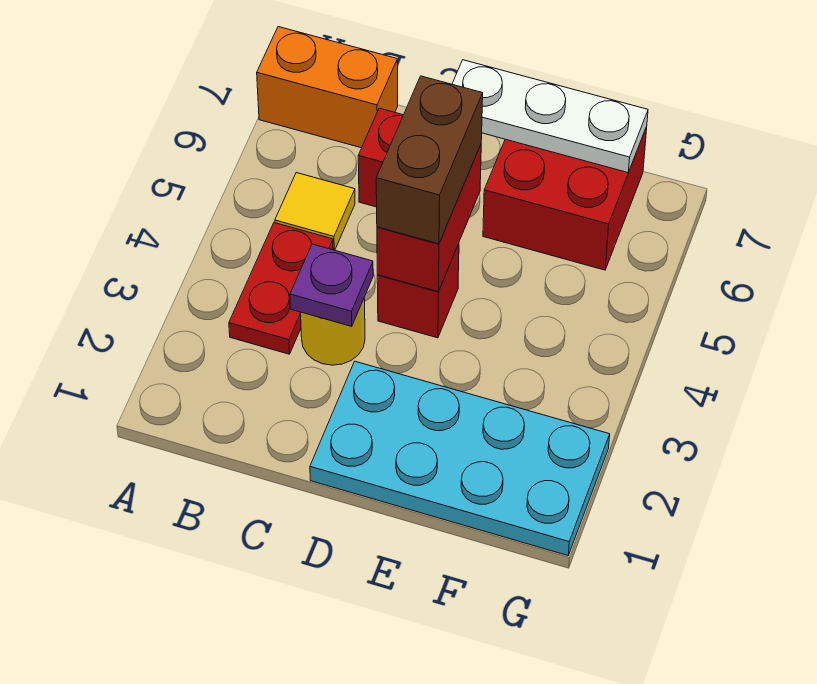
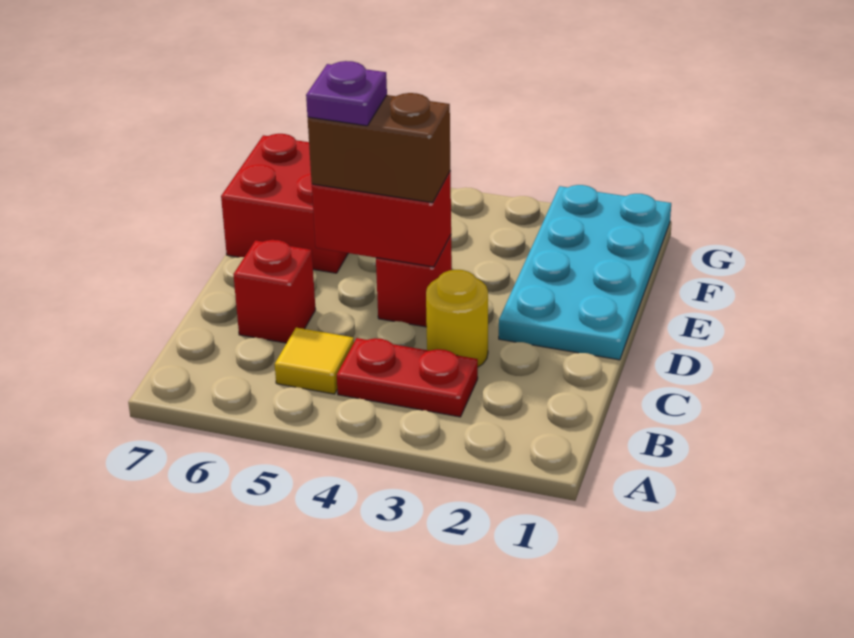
orange 1x2 brick [257,27,398,148] -> none
purple 1x1 plate [290,244,373,326] -> purple 1x1 plate moved to [306,61,387,126]
white 1x3 plate [452,60,648,172] -> none

